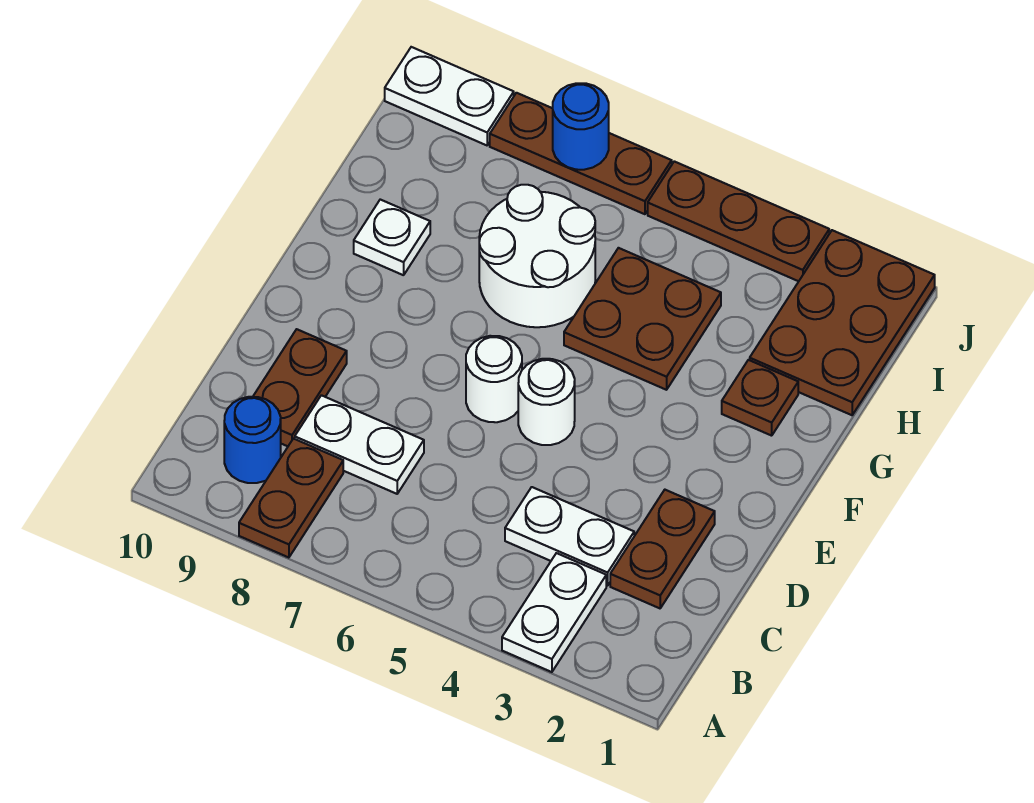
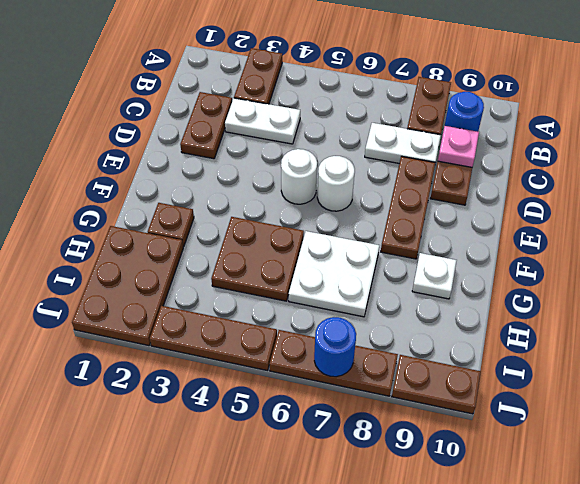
white 1x2 plate [502,553,606,672] -> brown 1x2 plate [234,48,282,104]
none -> pink 1x1 plate [438,126,479,167]
none -> brown 1x3 plate [381,156,435,259]
white 2x2 round brick [479,185,595,327] -> white 2x2 plate [289,231,379,317]
white 1x2 plate [385,47,514,145] -> brown 1x2 plate [392,355,481,414]

